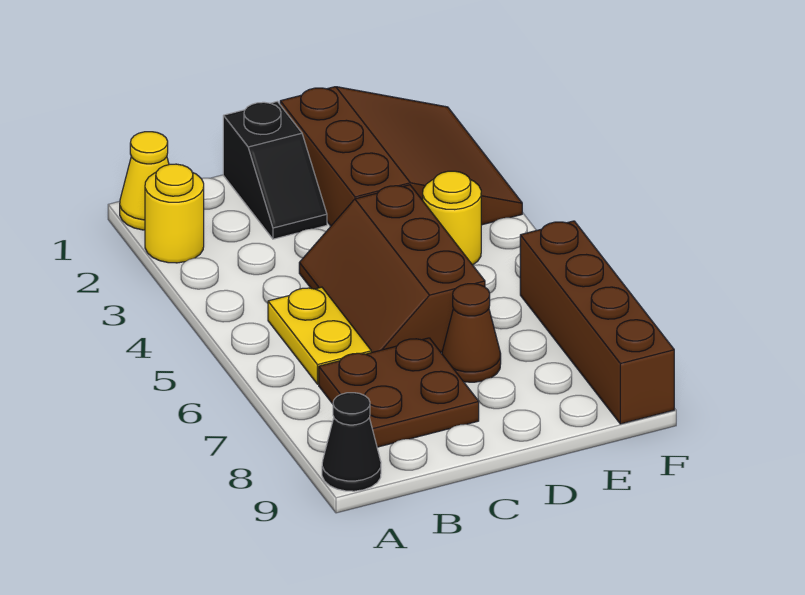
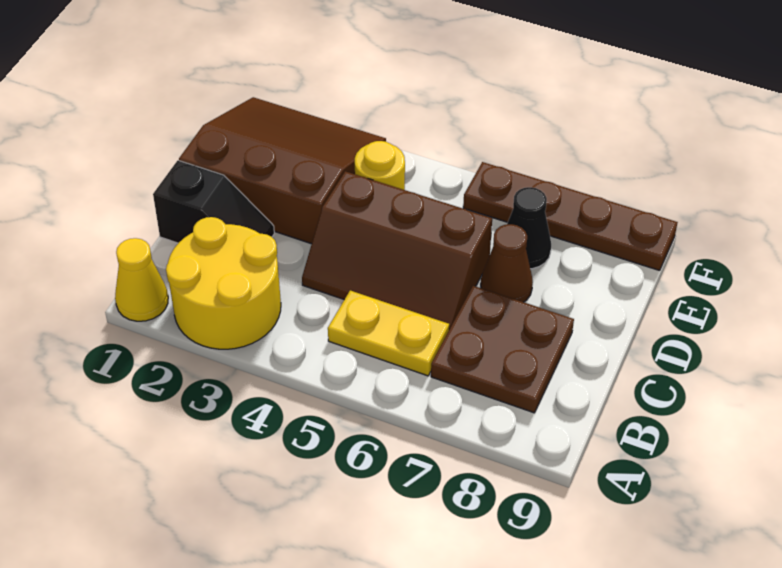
yellow 1x1 round brick [145,164,204,263] -> yellow 2x2 round brick [166,217,281,349]
black 1x1 cone [322,393,381,491] -> black 1x1 cone moved to [507,187,551,269]
brown 1x4 brick [520,221,674,424] -> brown 1x4 plate [463,162,678,270]

